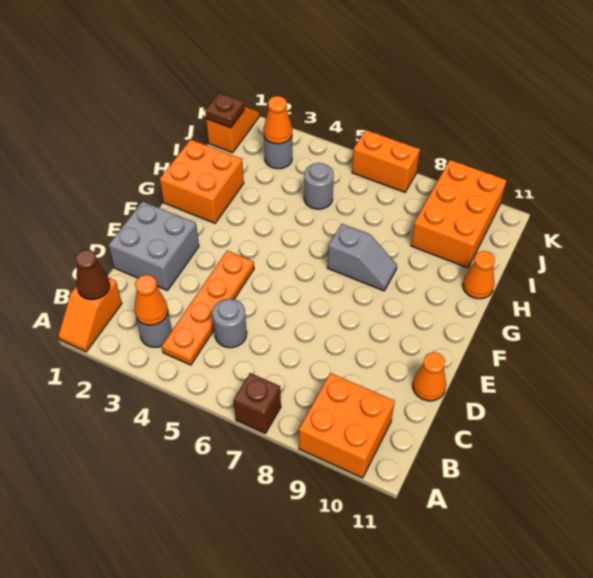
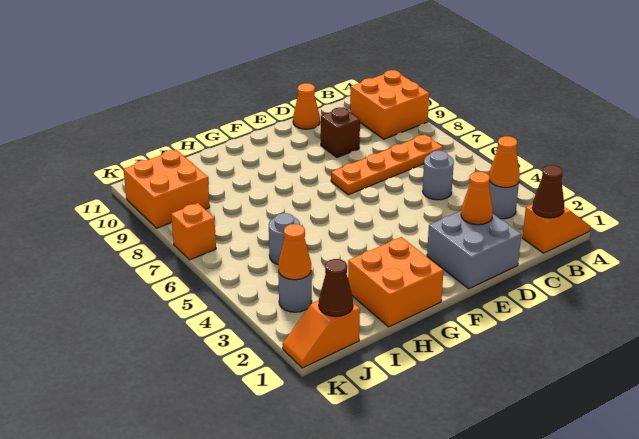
brown 1x1 brick [234,373,281,433] -> brown 1x1 brick moved to [321,107,360,158]
orange 1x4 plate [162,251,254,365] -> orange 1x4 plate moved to [331,135,443,195]
grey 1x2 slope [327,224,397,291] -> none
orange 1x1 cone [463,251,495,299] -> orange 1x1 cone moved to [461,172,493,225]
orange 2x3 brick [411,160,506,268] -> orange 2x2 brick [123,150,210,228]
brown 1x1 plate [205,93,244,128] -> brown 1x1 cone [319,259,353,317]
orange 1x2 brick [352,130,420,192] -> orange 1x1 brick [171,203,216,260]

